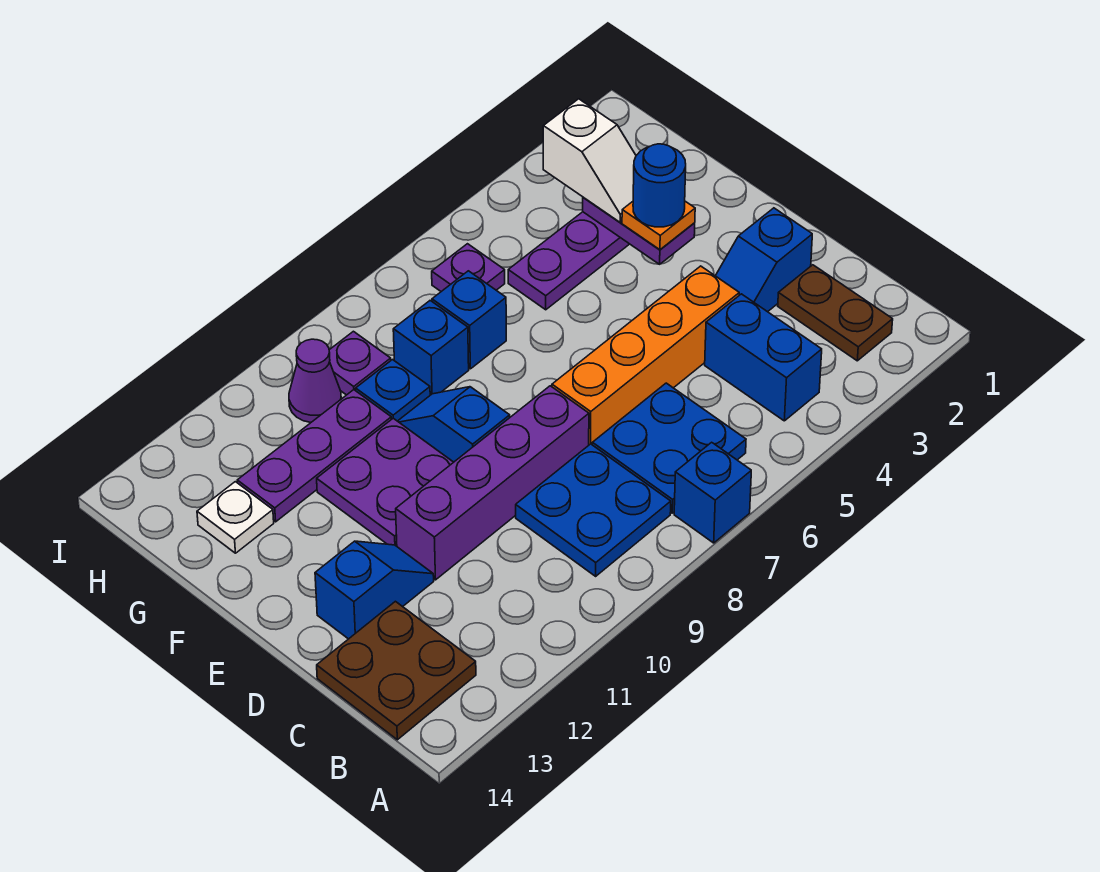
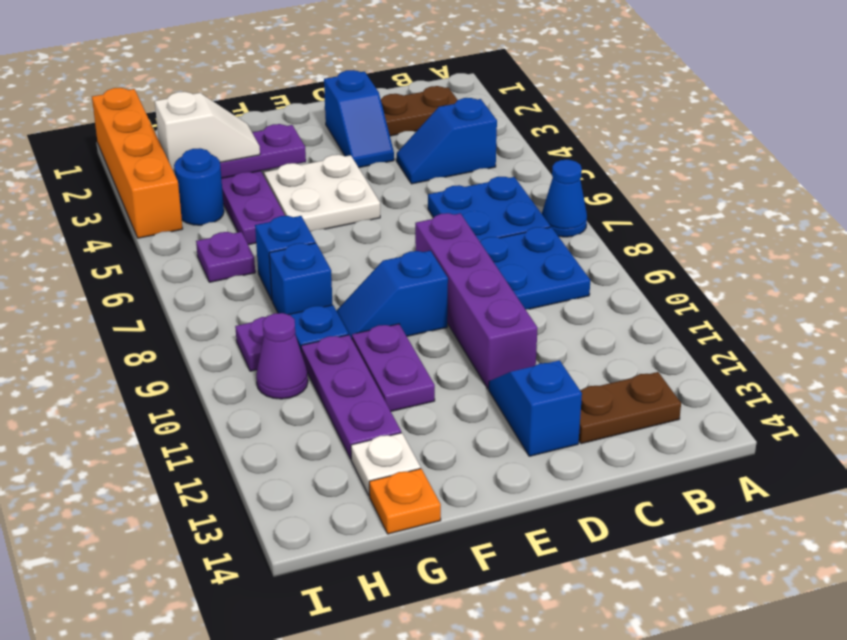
blue 1x1 brick [674,442,751,543] -> blue 1x1 cone [542,160,587,237]
blue 1x2 brick [705,294,822,421] -> blue 1x2 slope [397,98,497,184]
brown 2x2 plate [317,601,476,740] -> brown 1x2 plate [579,372,681,444]
orange 1x4 brick [552,266,739,445] -> orange 1x4 brick moved to [92,88,183,238]
none -> white 2x2 plate [264,155,380,232]
purple 2x2 plate [317,418,453,546] -> purple 1x2 plate [352,324,435,411]
orange 1x1 plate [622,201,695,250] -> orange 1x1 plate moved to [369,469,441,534]
blue 1x1 round brick [633,144,686,227] -> blue 1x1 round brick moved to [174,148,224,225]

